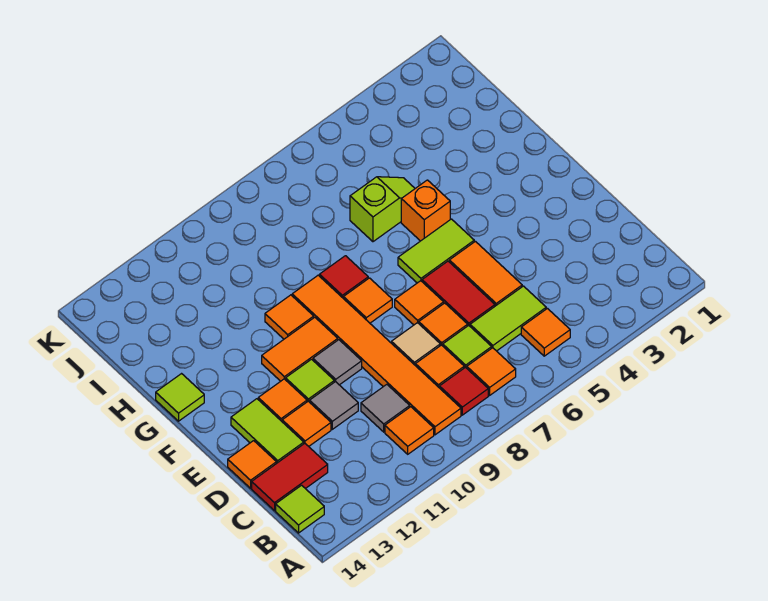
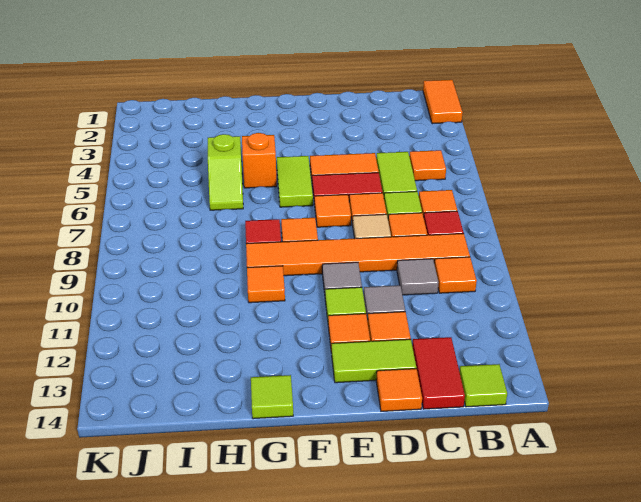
orange 1x2 tile [262,317,338,381] -> orange 1x2 tile moved to [423,80,463,124]
lime 1x2 slope [350,177,415,242] -> lime 1x2 slope turned to [208,134,243,210]

